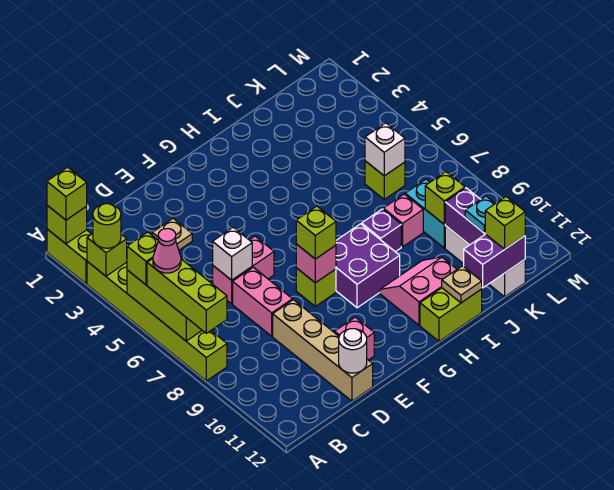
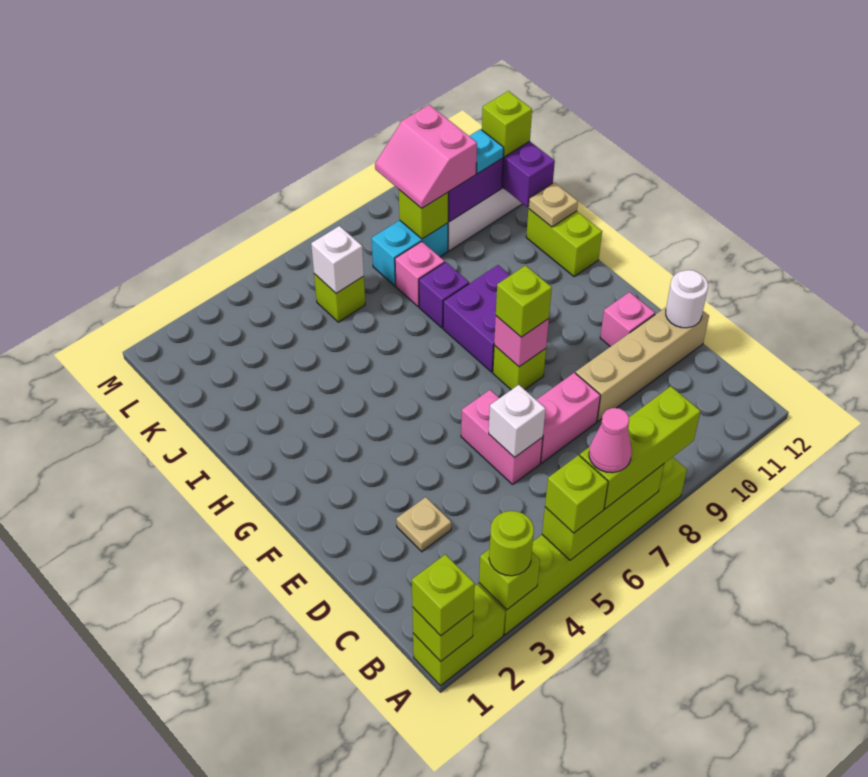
pink 2x2 slope [380,257,457,325] -> pink 2x2 slope moved to [375,105,477,208]

